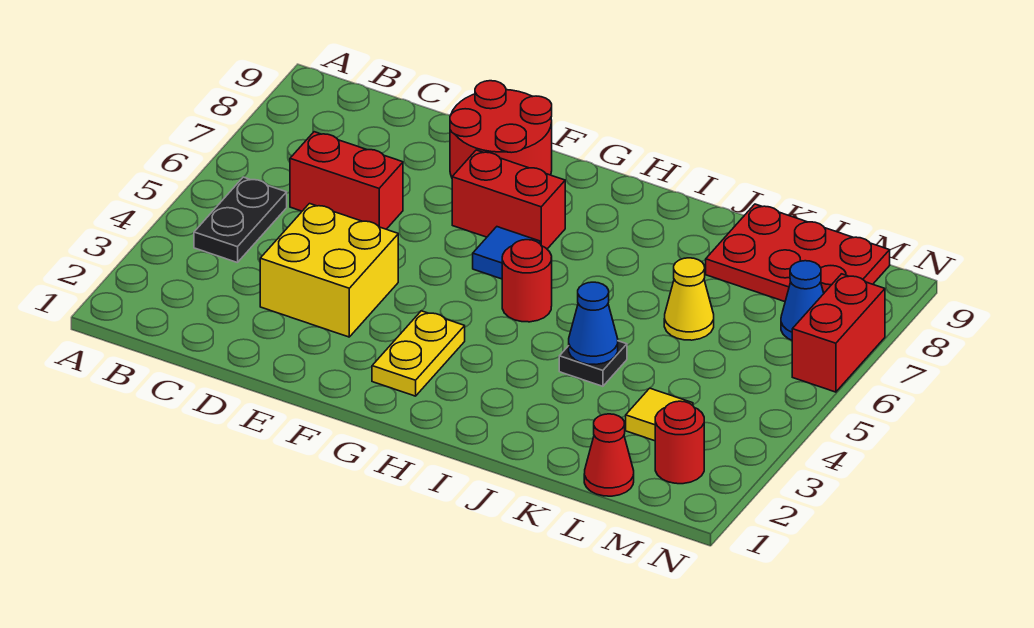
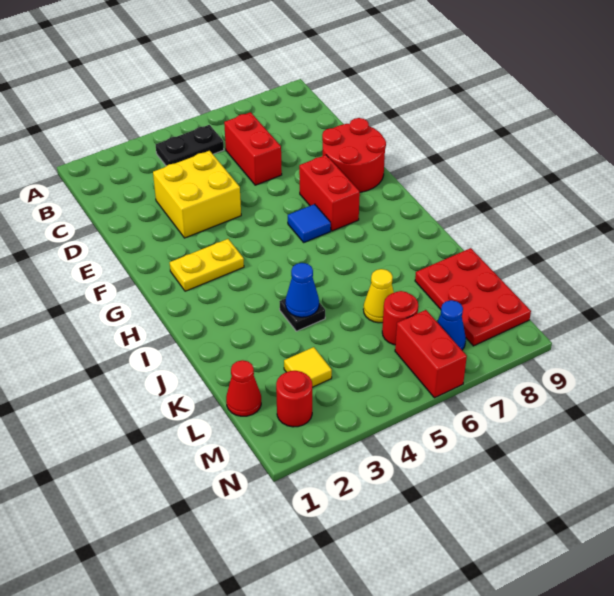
red 1x1 round brick [502,240,552,322] -> red 1x1 round brick moved to [382,291,418,345]
red 1x2 brick [792,274,885,392] -> red 1x2 brick turned to [395,310,467,398]

